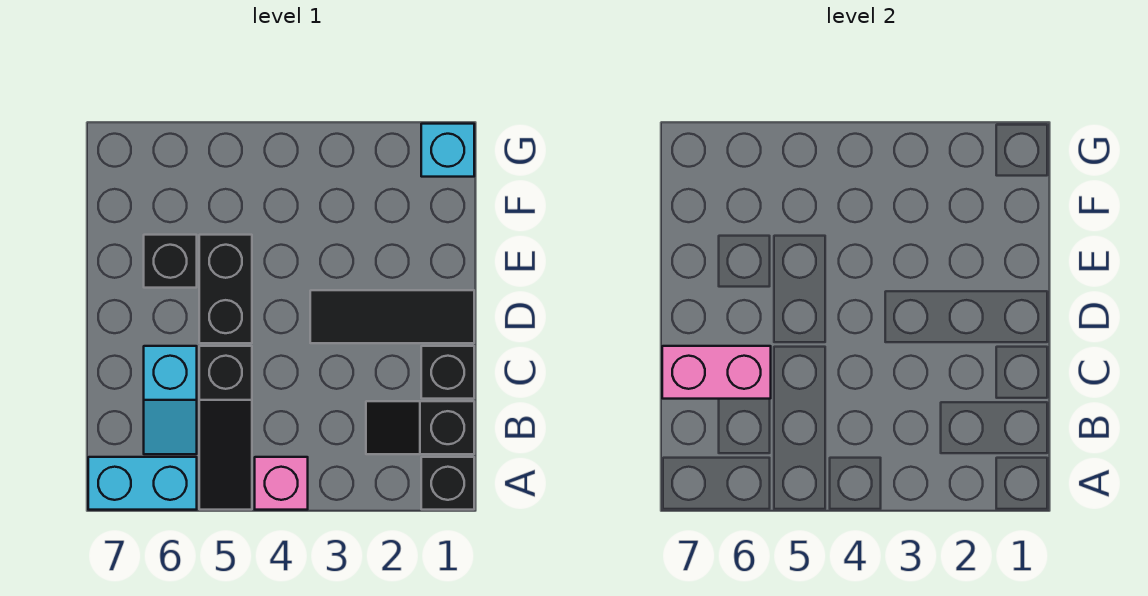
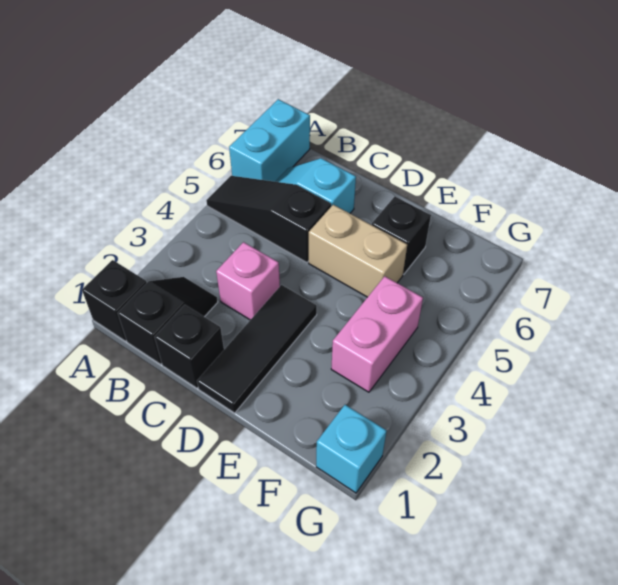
pink 1x1 brick [255,457,308,510] -> pink 1x1 brick moved to [216,242,280,320]
pink 1x2 brick [662,346,771,399] -> pink 1x2 brick moved to [331,276,423,392]
black 1x2 brick [199,235,252,343] -> tan 1x2 brick [309,205,407,297]

